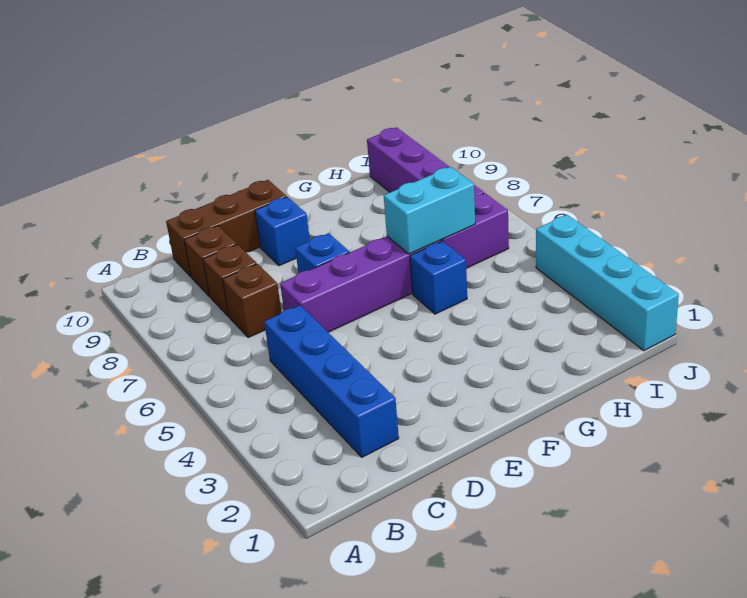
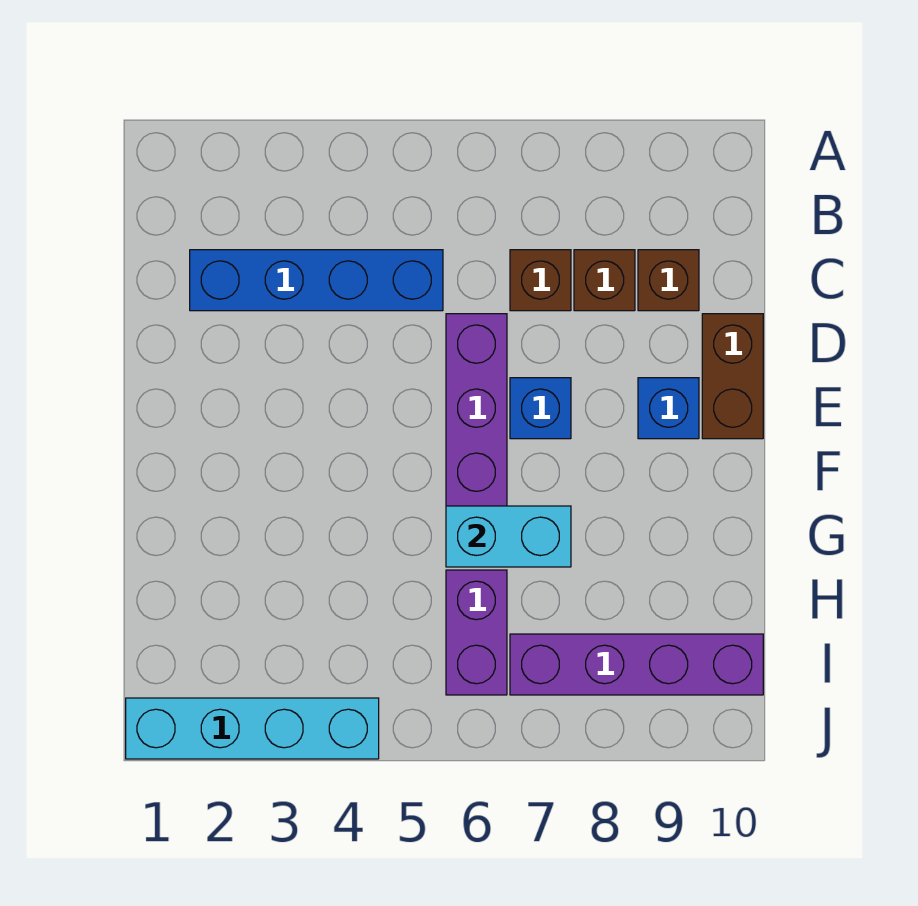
brown 1x3 brick [166,180,287,277] -> brown 1x2 brick [702,314,763,439]
blue 1x1 brick [410,241,467,314] -> none
cyan 1x2 brick [384,167,475,254] -> cyan 1x2 brick turned to [446,506,571,567]

